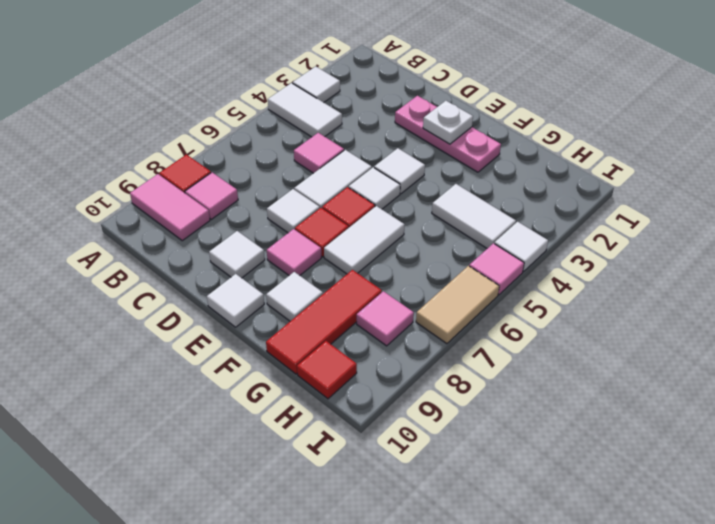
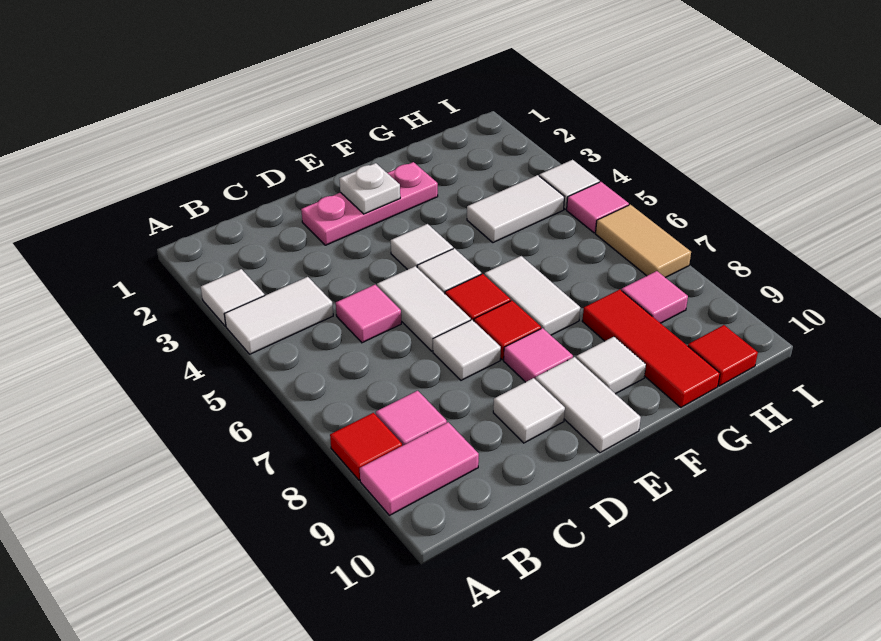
white 1x1 tile [207,274,264,327] -> white 1x2 tile [536,357,641,453]

